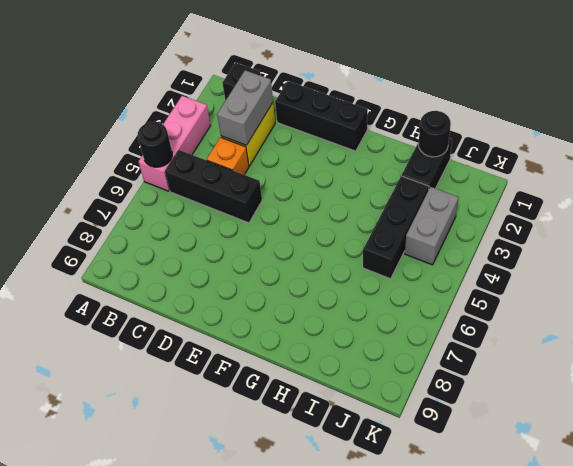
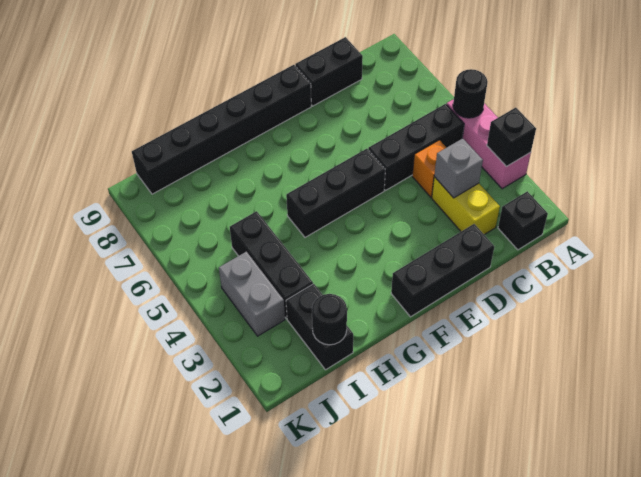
none -> black 1x1 brick [487,108,536,167]
grey 1x2 brick [217,70,273,145] -> grey 1x1 brick [434,138,483,198]
none -> black 1x2 brick [295,37,363,106]
none -> black 1x3 brick [286,149,385,237]
none -> black 1x6 brick [132,65,311,194]

